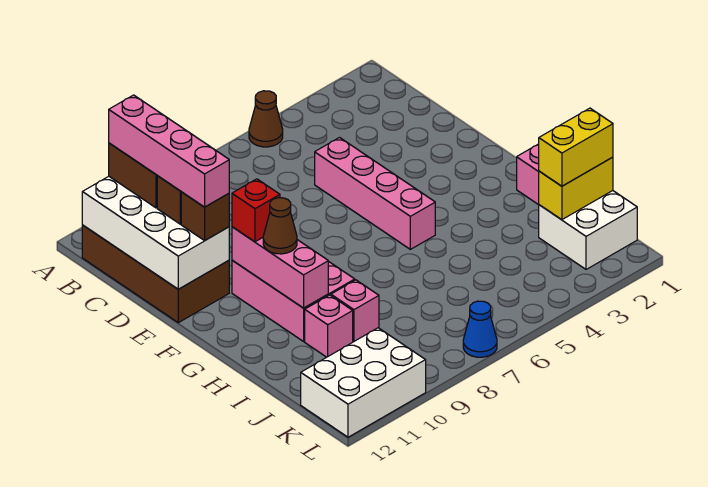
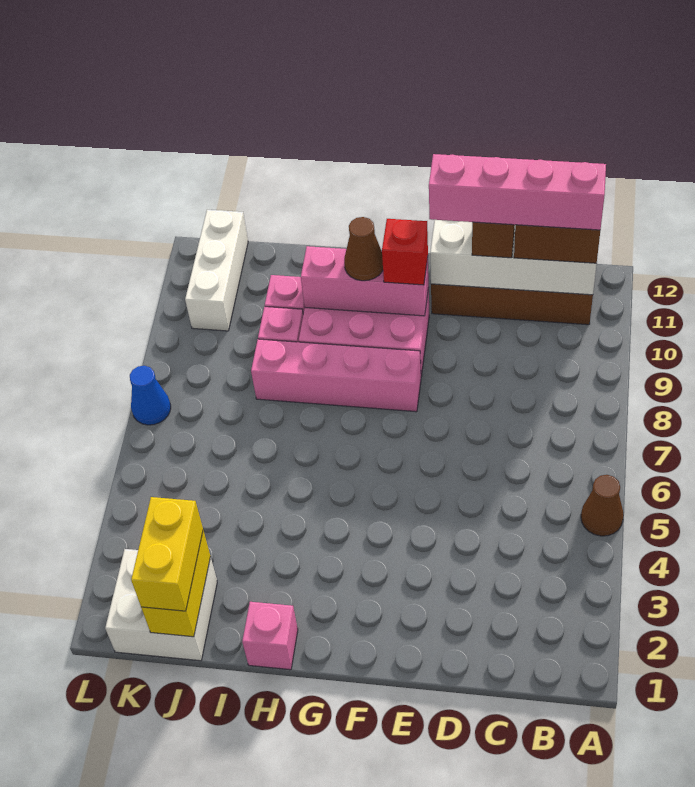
pink 1x4 brick [315,138,435,249] -> pink 1x4 brick moved to [251,339,421,412]
brown 1x1 brick [181,192,229,240] -> none
white 2x3 brick [301,328,426,437] -> white 1x3 brick [185,210,248,331]

